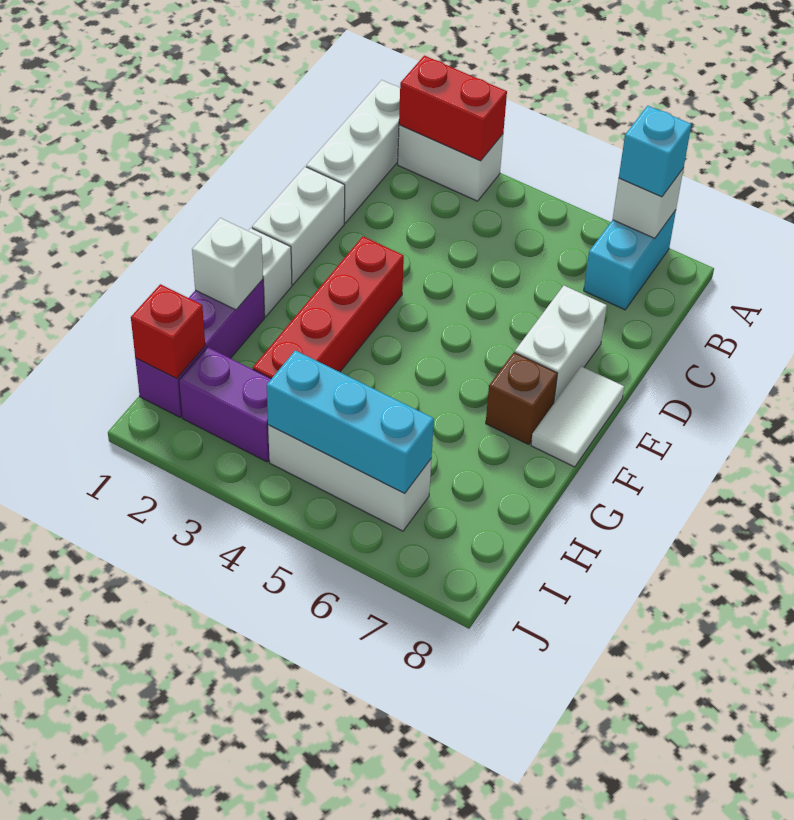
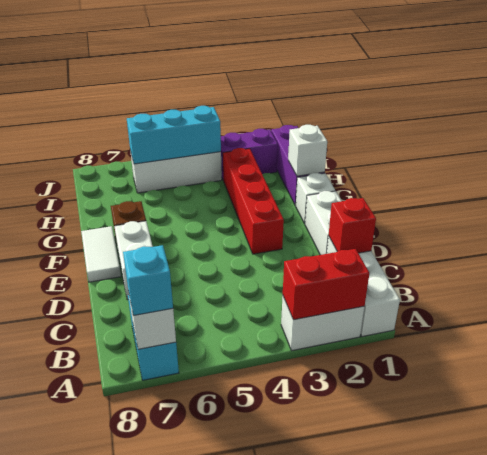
red 1x1 brick [131,284,205,378] -> red 1x1 brick moved to [329,198,376,253]

